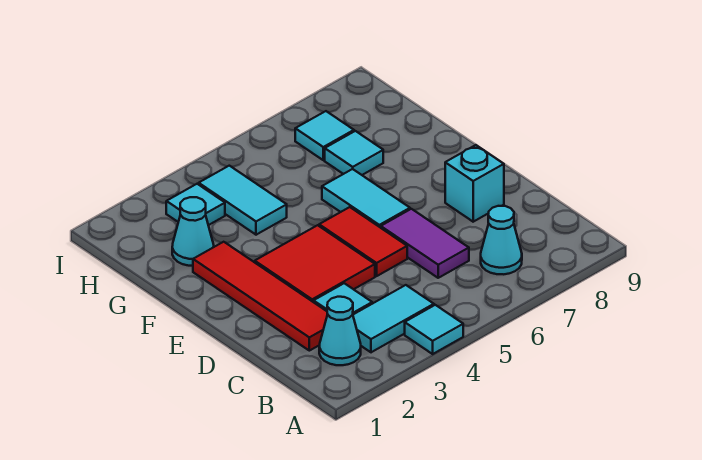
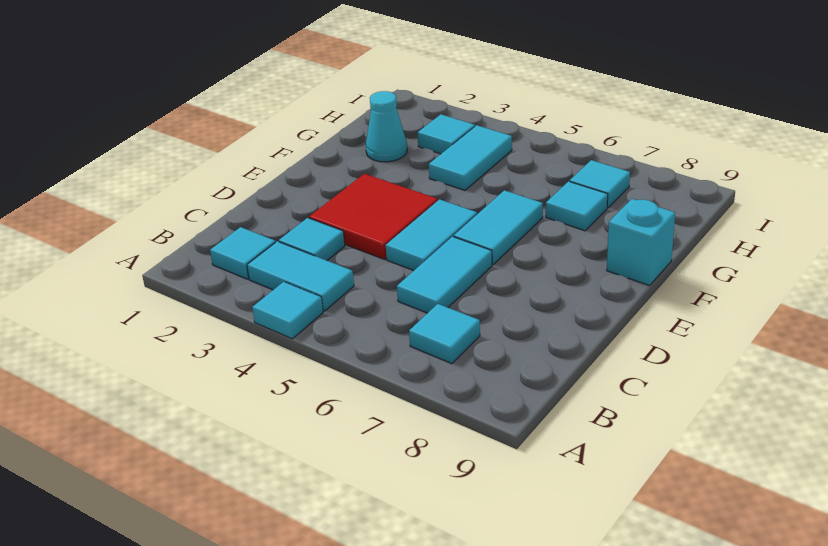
cyan 1x1 cone [319,297,361,365] -> cyan 1x1 tile [210,227,276,279]
cyan 1x1 cone [481,206,522,274] -> cyan 1x1 tile [409,304,480,364]
red 1x4 tile [193,242,327,351] -> none
purple 1x2 tile [381,209,469,278] -> cyan 1x2 tile [397,237,492,313]
red 1x2 tile [319,207,407,276] -> cyan 1x2 tile [386,199,477,270]
cyan 1x1 brick [445,145,504,222] -> cyan 1x1 brick moved to [607,199,675,286]

